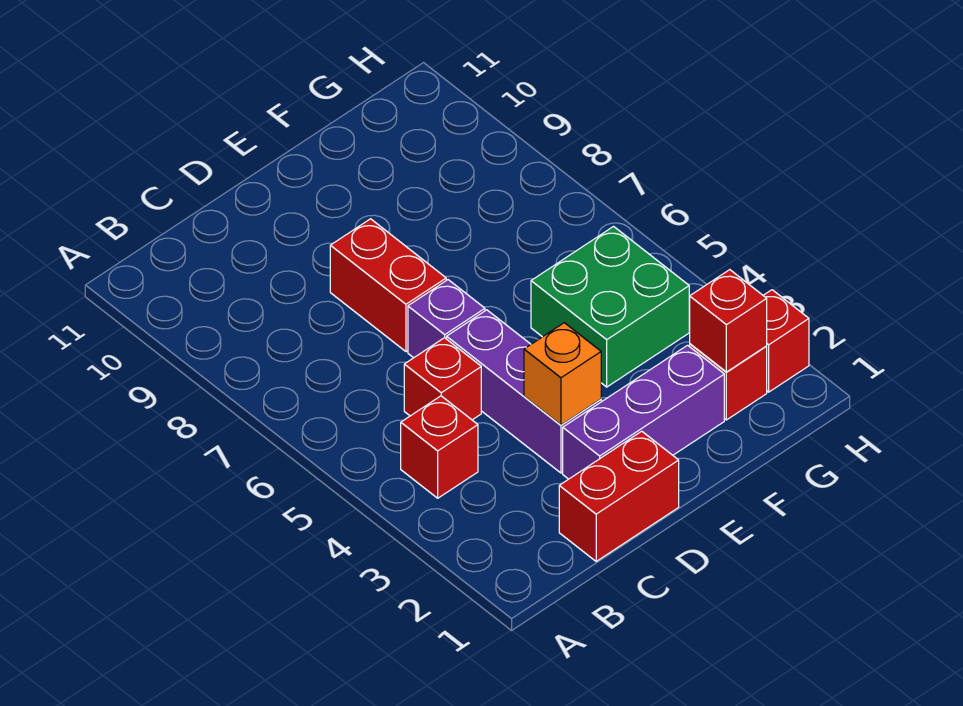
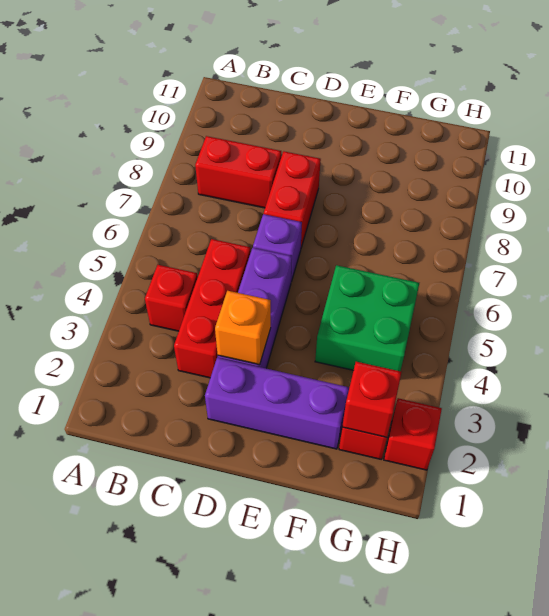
red 1x2 brick [559,431,679,561] -> red 1x2 brick moved to [195,136,281,208]
red 1x1 brick [404,338,481,420] -> red 1x3 brick [174,239,251,378]

